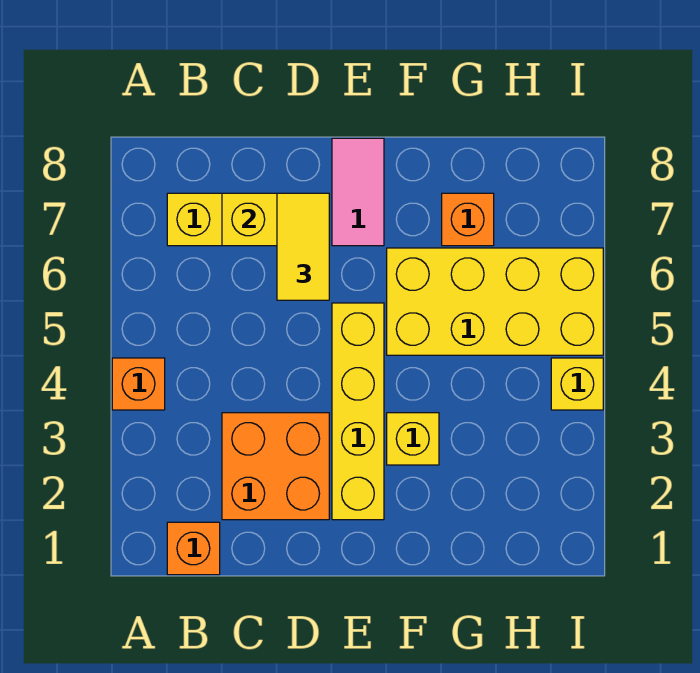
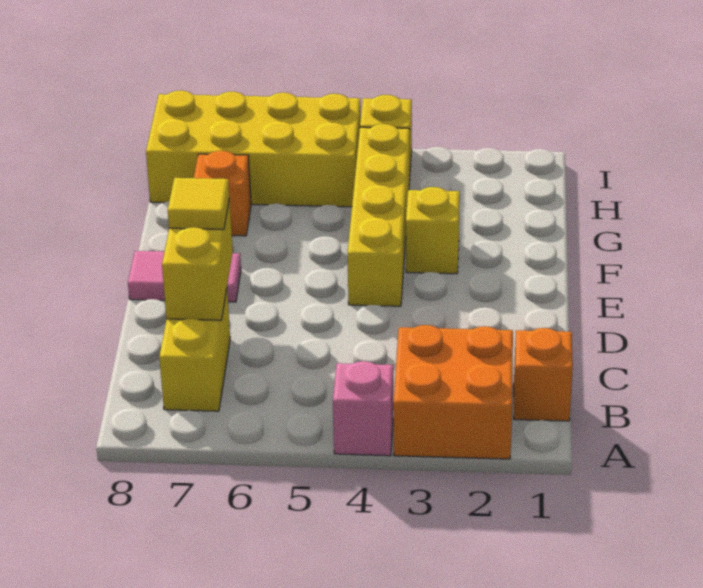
orange 1x1 brick [112,358,165,410] -> pink 1x1 brick [333,361,393,456]
orange 2x2 brick [222,413,329,520] -> orange 2x2 brick moved to [393,325,513,459]
yellow 1x2 tile [277,193,329,300] -> yellow 1x1 tile [168,178,230,230]
yellow 1x4 brick [332,303,384,520] -> yellow 1x4 brick turned to [347,124,410,306]
yellow 2x4 brick [387,248,603,355] -> yellow 2x4 brick turned to [146,91,361,207]

